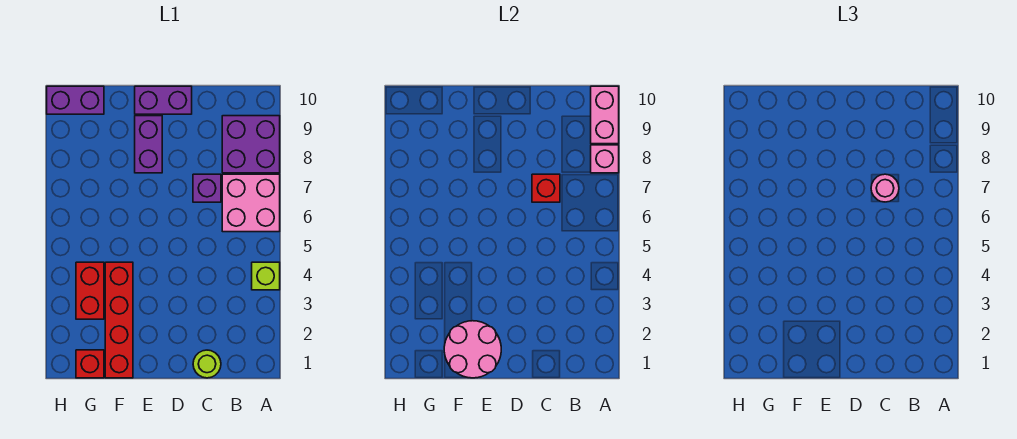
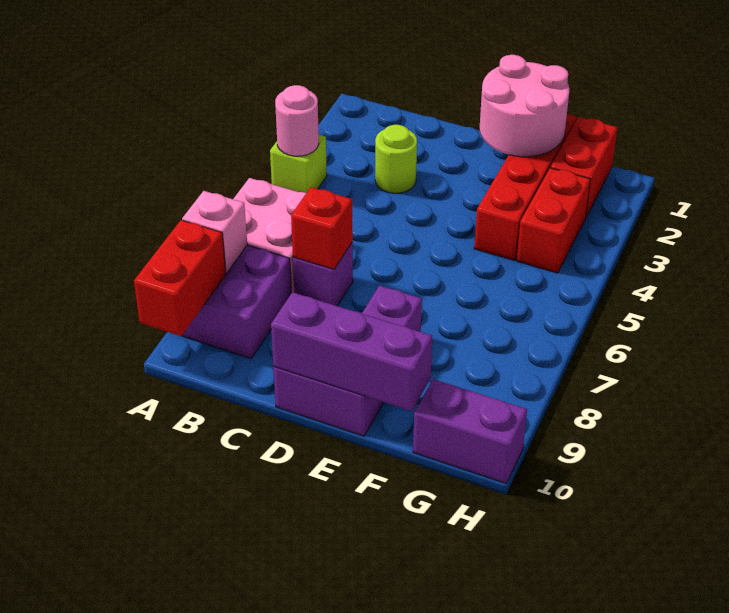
pink 1x2 brick [591,86,619,144] -> red 1x2 brick [134,220,226,336]
lime 1x1 round brick [193,350,221,378] -> lime 1x1 round brick moved to [375,125,417,193]
pink 1x1 round brick [871,174,899,202] -> pink 1x1 round brick moved to [275,85,319,156]
none -> purple 1x3 brick [271,292,432,411]
red 1x1 brick [76,350,104,378] -> red 1x2 brick [551,117,618,217]

